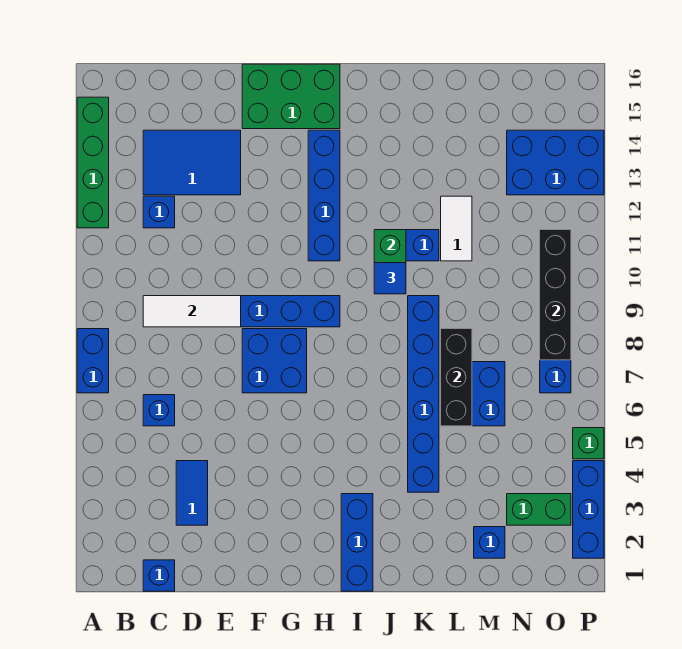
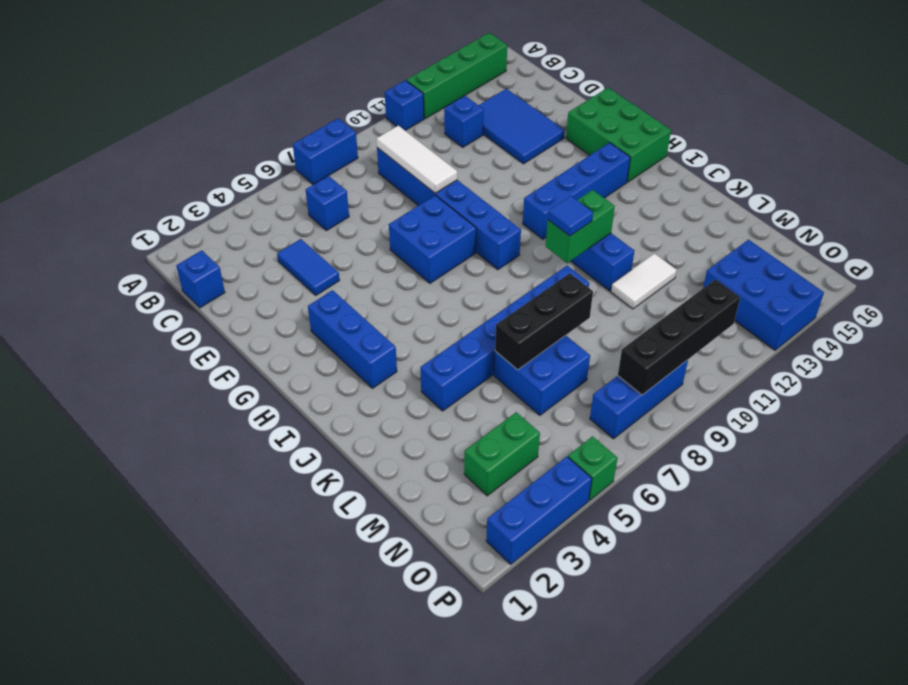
blue 1x2 tile [176,461,208,525] -> blue 1x2 tile turned to [277,239,340,295]
blue 1x3 brick [341,494,373,591] -> blue 1x3 brick turned to [308,290,397,388]
blue 1x1 brick [474,527,505,558] -> blue 1x1 brick moved to [385,80,424,130]
green 1x2 brick [507,494,571,525] -> green 1x2 brick turned to [464,412,540,496]

